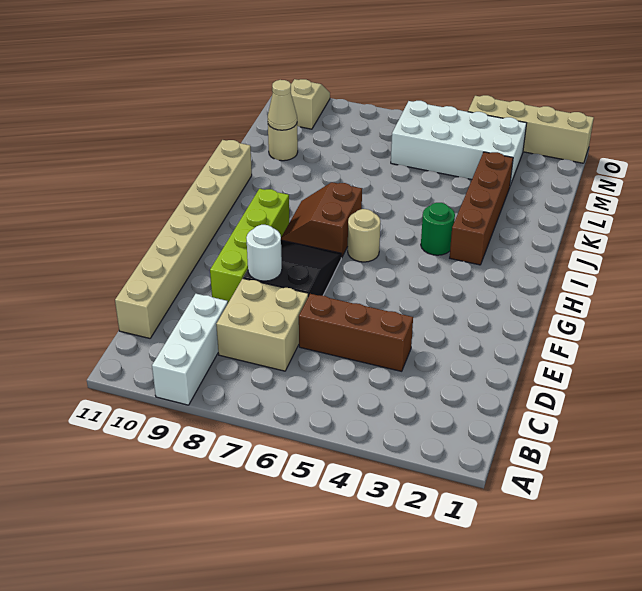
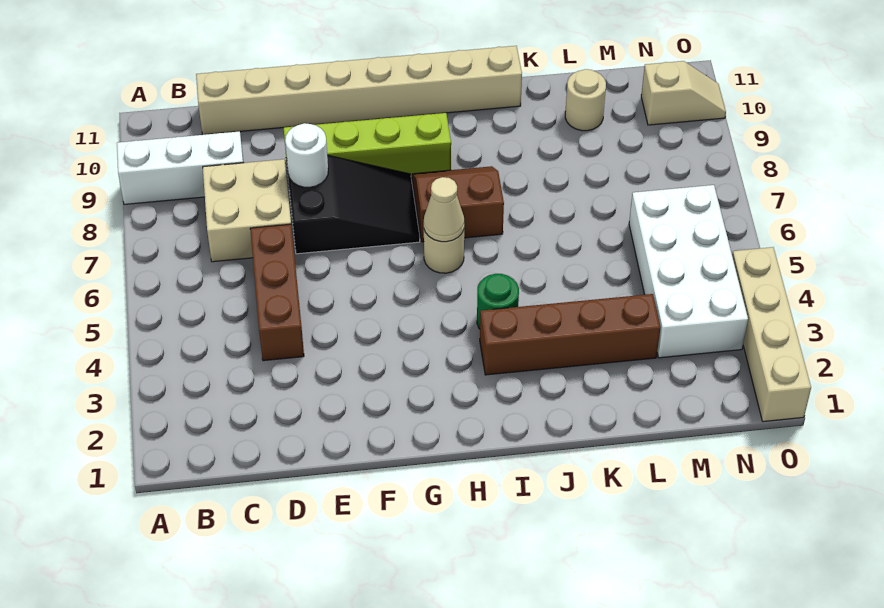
tan 1x1 cone [268,80,297,130] -> tan 1x1 cone moved to [424,177,464,242]

